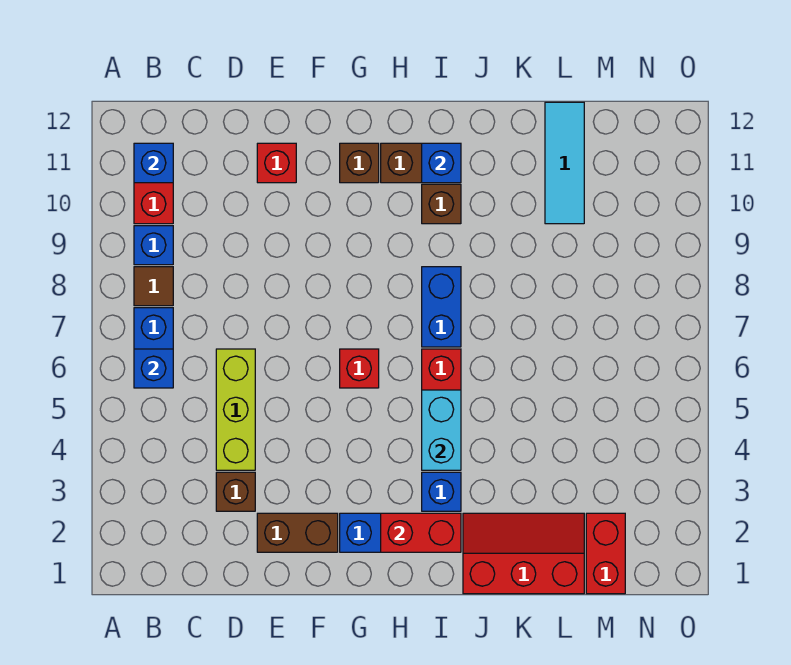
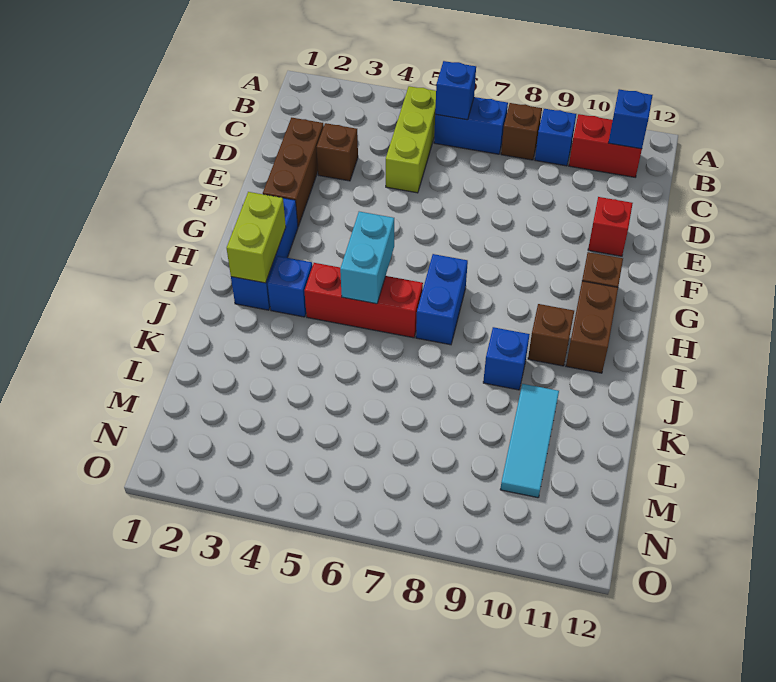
brown 1x1 tile [134,267,173,306] -> brown 1x1 brick [501,103,542,160]
lime 1x3 brick [216,349,255,470] -> lime 1x3 brick turned to [386,86,436,193]
brown 1x2 brick [257,513,338,552] -> brown 1x3 brick [263,118,324,226]
red 1x1 brick [340,349,379,388] -> none
red 1x2 brick [381,513,461,552] -> lime 1x2 brick [226,192,286,283]
cyan 1x2 brick [422,390,461,470] -> cyan 1x2 brick turned to [340,212,394,304]
blue 1x2 brick [422,267,461,347] -> blue 1x2 brick turned to [416,254,468,345]
blue 1x1 brick [422,143,461,183] -> blue 1x1 brick moved to [483,327,530,390]
red 2x3 slope [463,513,584,594] -> none
cyan 1x3 tile [545,102,584,224] -> cyan 1x3 tile turned to [500,384,559,498]
red 1x2 brick [586,513,625,594] -> none

